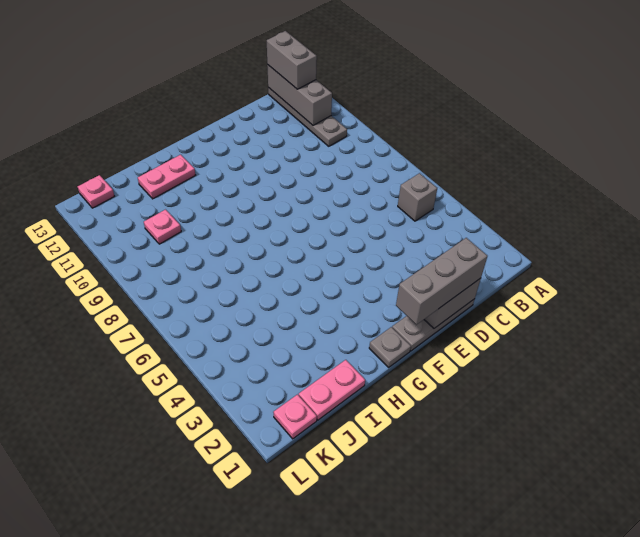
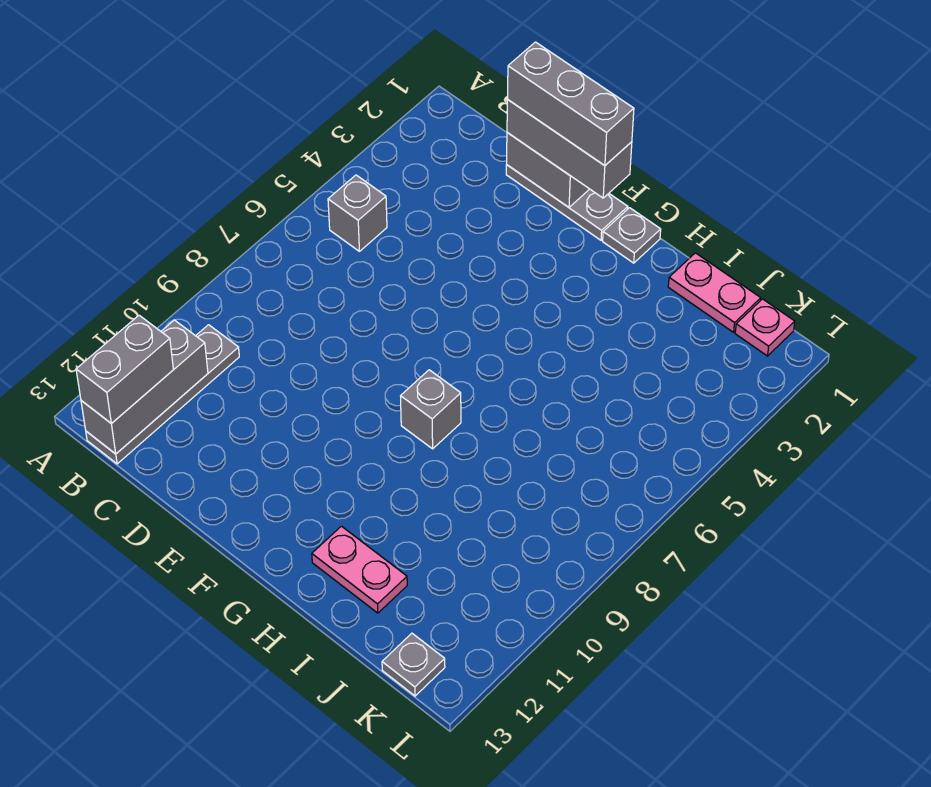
none -> grey 1x3 brick [507,42,634,166]
none -> grey 1x1 brick [401,370,461,449]
pink 1x1 plate [144,210,181,244] -> none
pink 1x1 plate [78,175,114,208] -> grey 1x1 plate [382,633,445,696]

